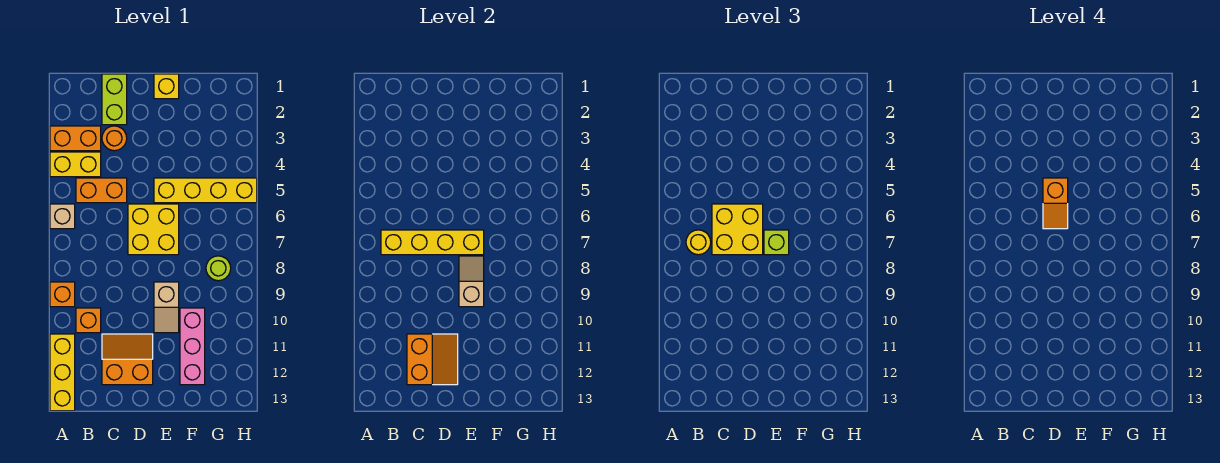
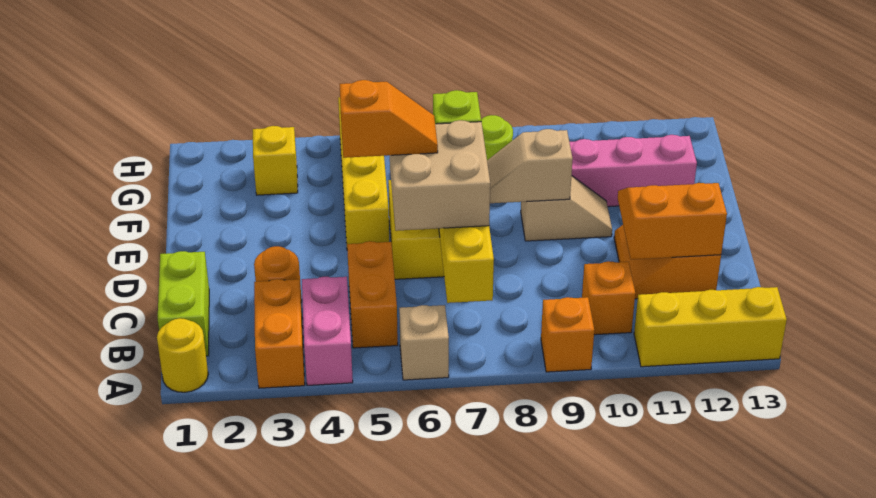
yellow 1x2 brick [50,152,101,177] -> pink 1x2 brick [302,277,353,385]
yellow 1x1 round brick [686,230,711,255] -> yellow 1x1 round brick moved to [157,318,208,392]
lime 1x2 brick [102,74,127,125] -> lime 1x2 brick turned to [158,251,209,356]
yellow 2x2 brick [712,204,763,255] -> tan 2x2 brick [390,120,490,231]
yellow 1x1 brick [154,74,179,99] -> yellow 1x1 brick moved to [253,126,298,195]

